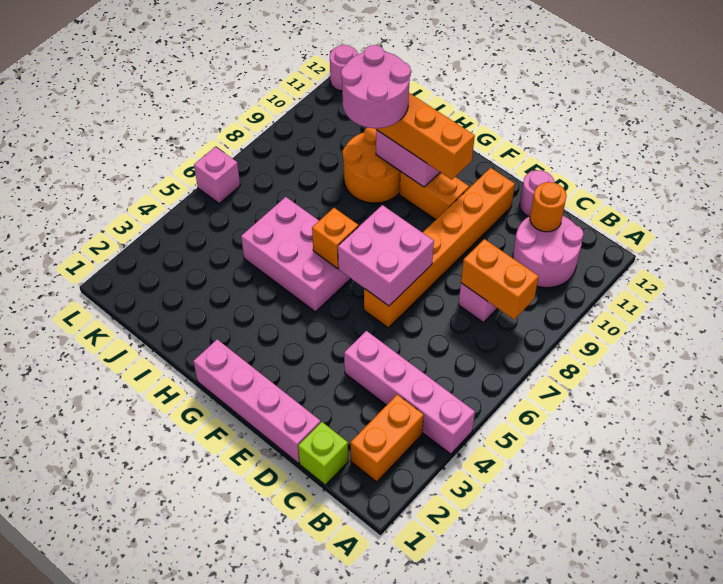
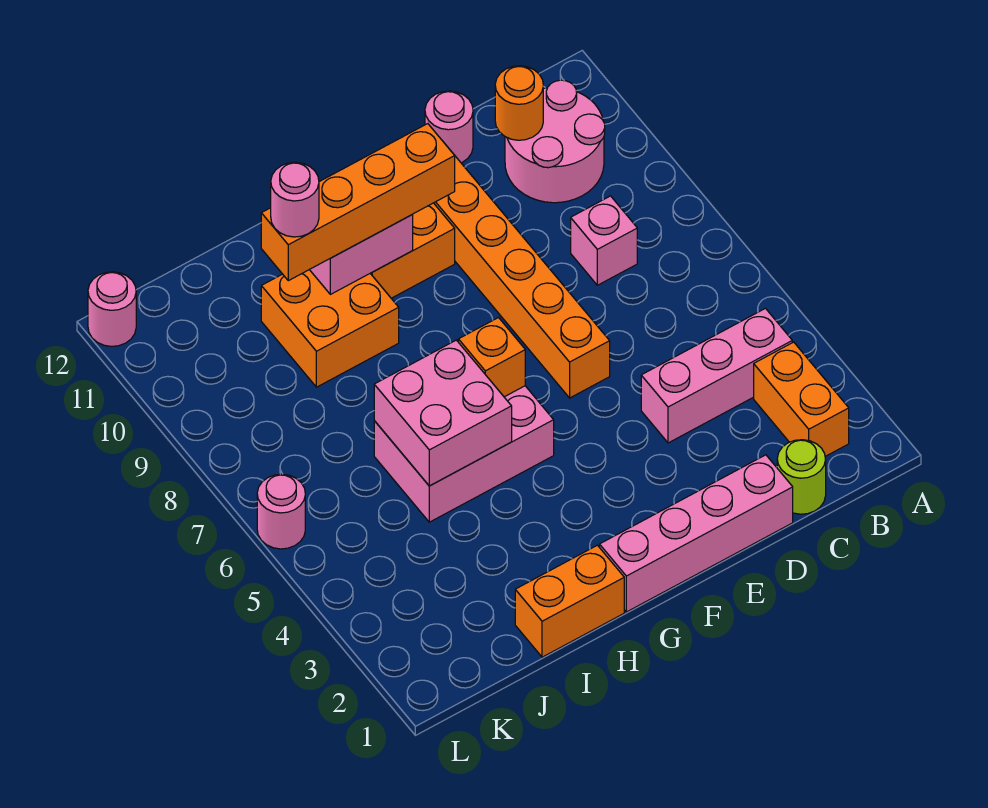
pink 1x4 brick [344,331,475,454] -> pink 1x3 brick [641,308,792,443]
orange 1x2 brick [461,239,539,320] -> orange 1x2 brick moved to [515,545,624,657]
lime 1x1 brick [298,422,348,485] -> lime 1x1 round brick [777,440,826,514]
pink 2x2 brick [338,205,434,306] -> pink 2x2 brick moved to [374,340,512,486]
orange 2x2 round brick [343,128,401,203] -> orange 2x2 brick [261,270,399,387]
pink 2x2 round brick [341,45,411,128] -> pink 1x1 round brick [271,162,319,237]
pink 1x1 brick [194,147,240,204] -> pink 1x1 round brick [257,474,305,549]

